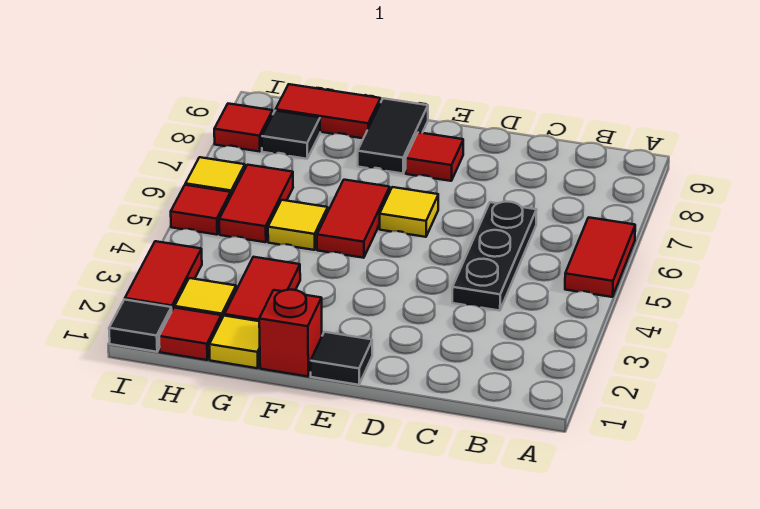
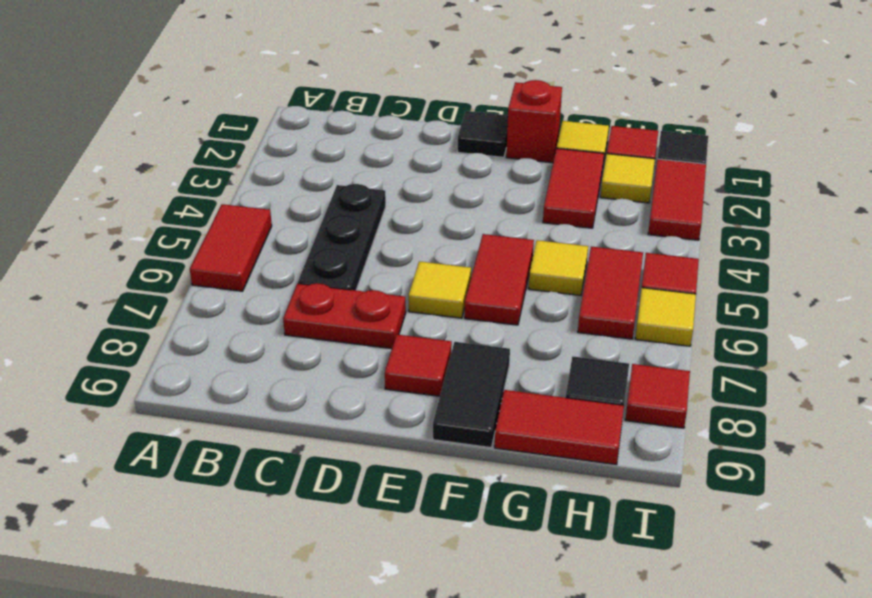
none -> red 1x2 plate [283,283,406,349]

